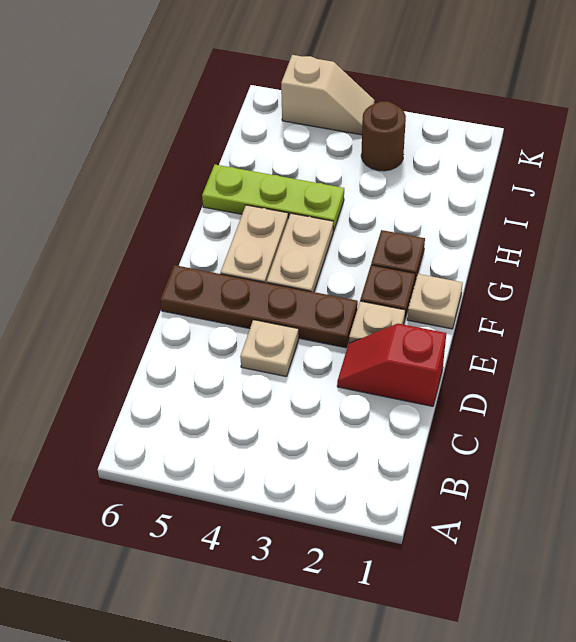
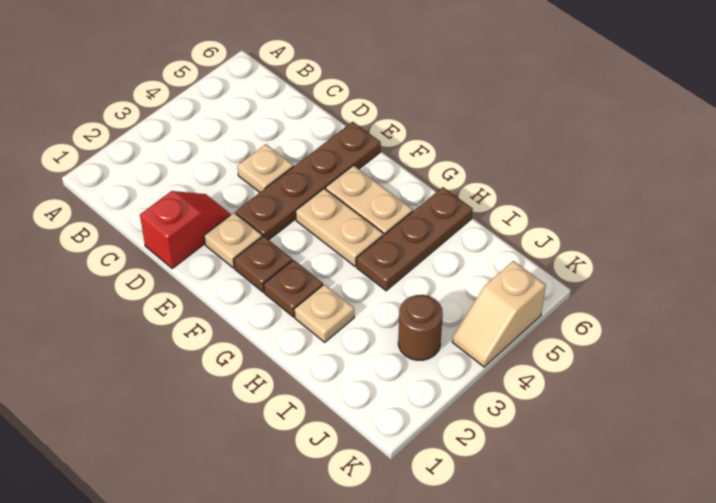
tan 1x1 plate [407,274,463,329] -> tan 1x1 plate moved to [295,284,354,342]
lime 1x3 plate [202,165,344,231] -> brown 1x3 plate [356,187,473,291]

